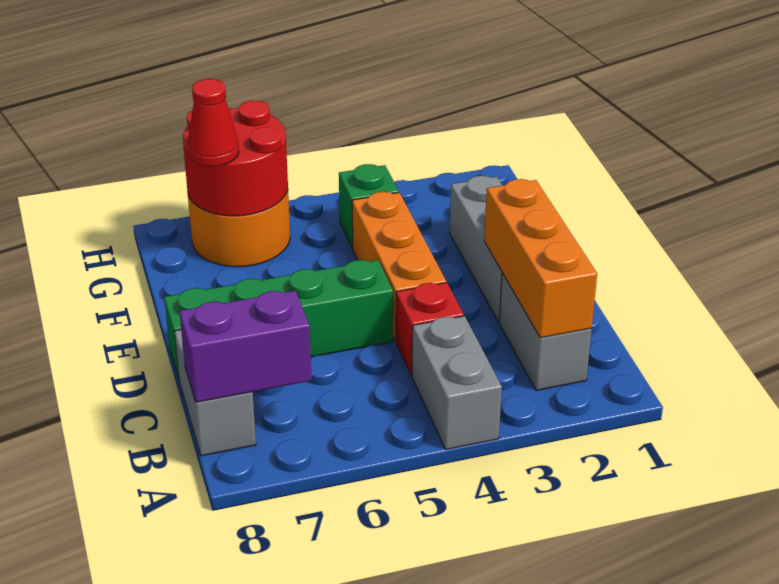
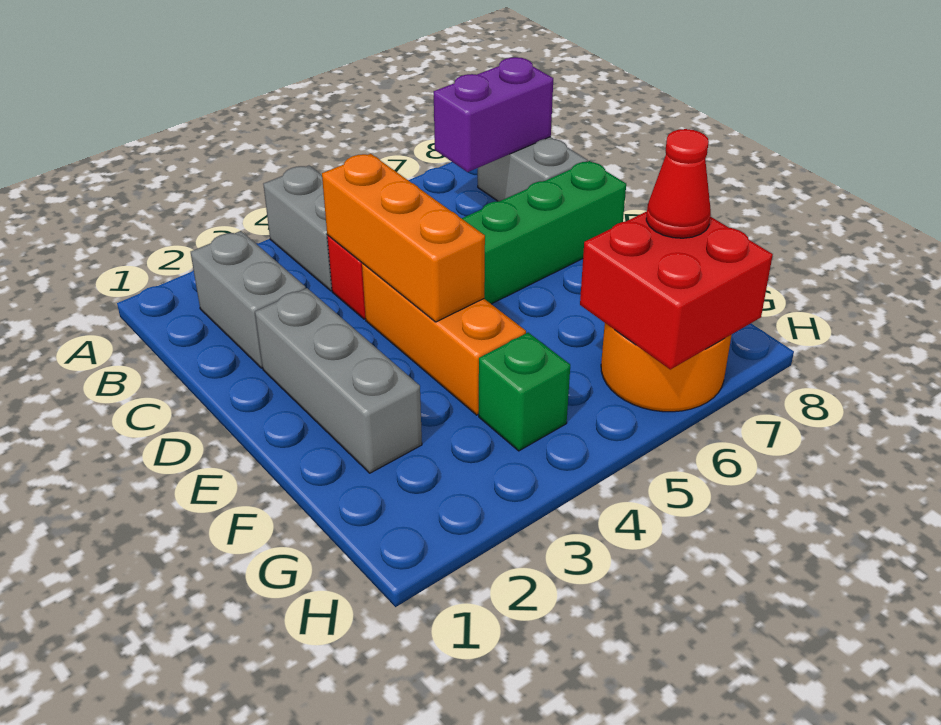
orange 1x3 brick [484,179,597,338] -> orange 1x3 brick moved to [322,154,485,322]
red 2x2 round brick [183,101,288,216] -> red 2x2 brick [580,211,773,369]

